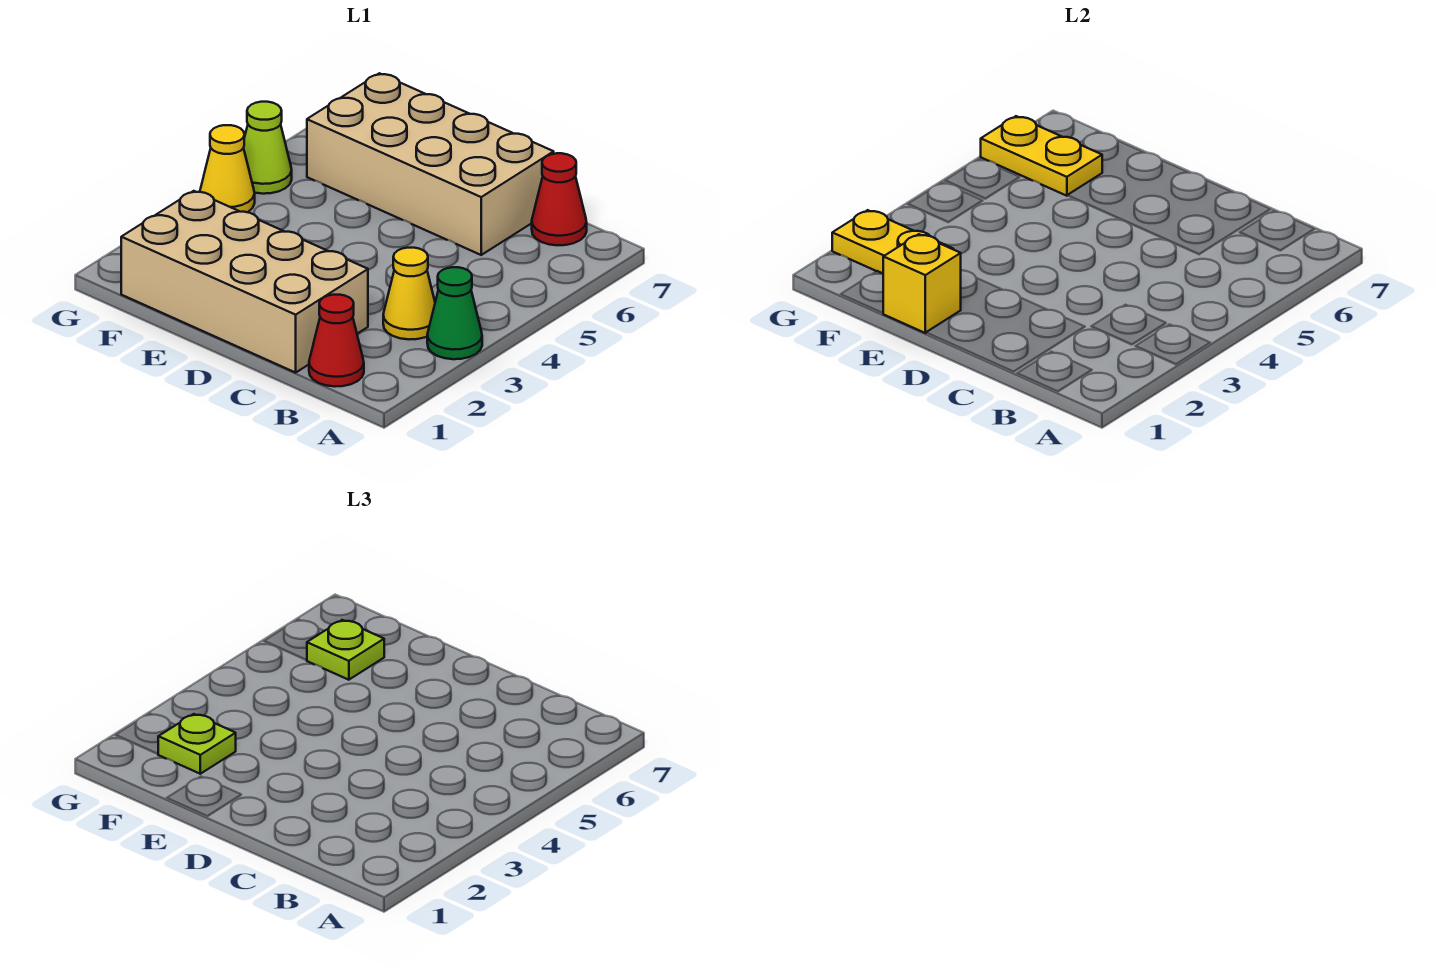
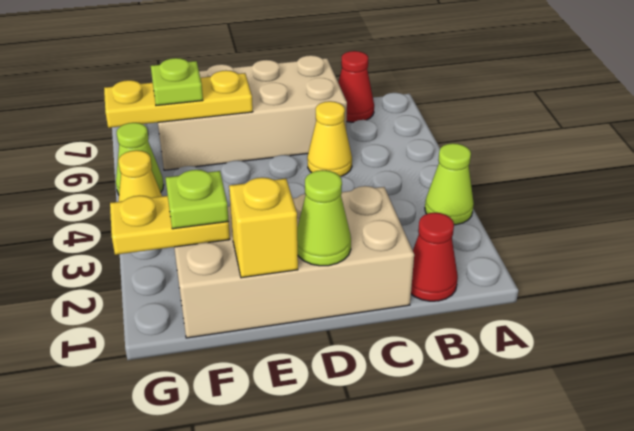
green 1x1 cone [427,267,482,359] -> lime 1x1 cone [425,143,474,225]
yellow 1x1 cone [383,248,435,339] -> yellow 1x1 cone moved to [307,101,352,176]
none -> lime 1x1 cone [297,170,351,266]
yellow 1x2 plate [981,116,1102,196] -> yellow 1x3 plate [104,70,253,128]

